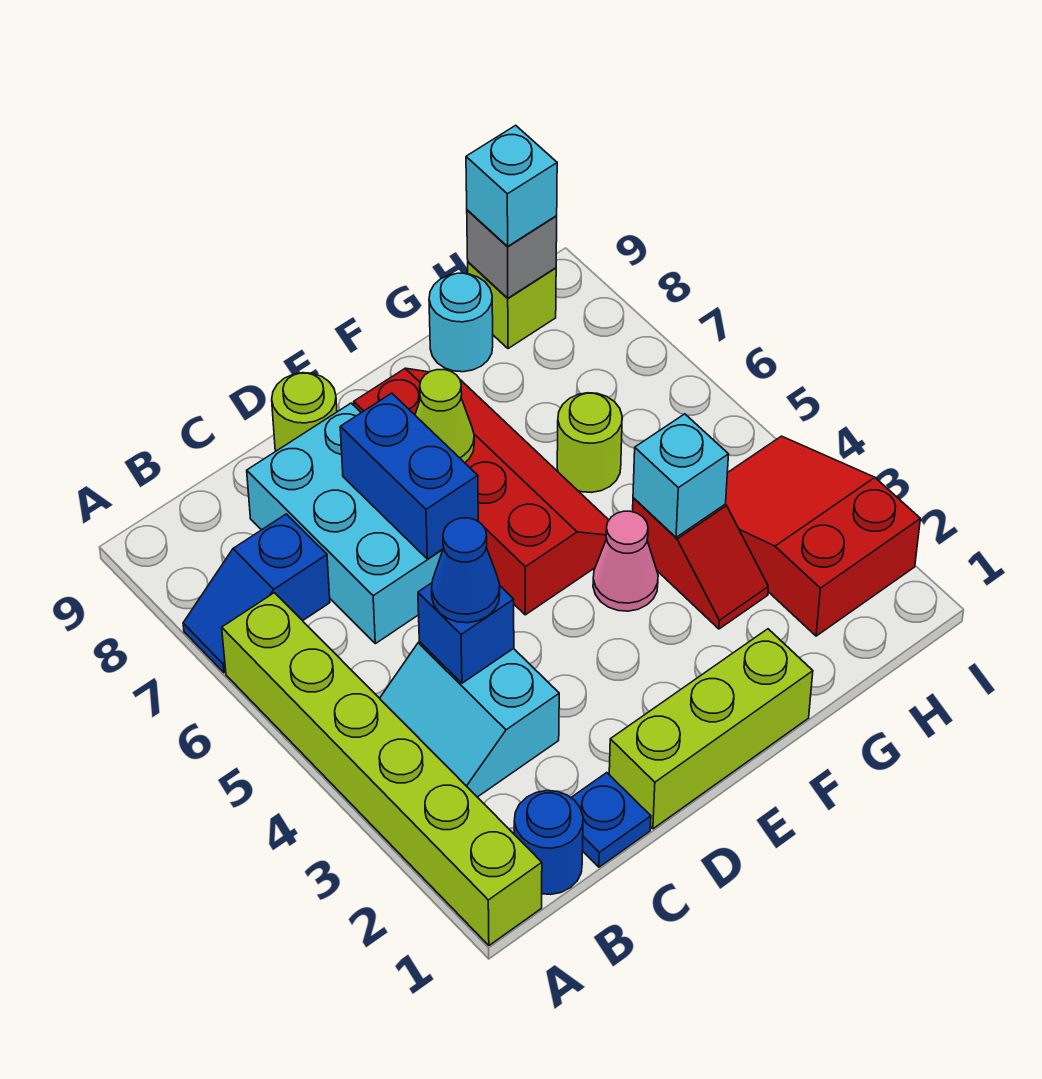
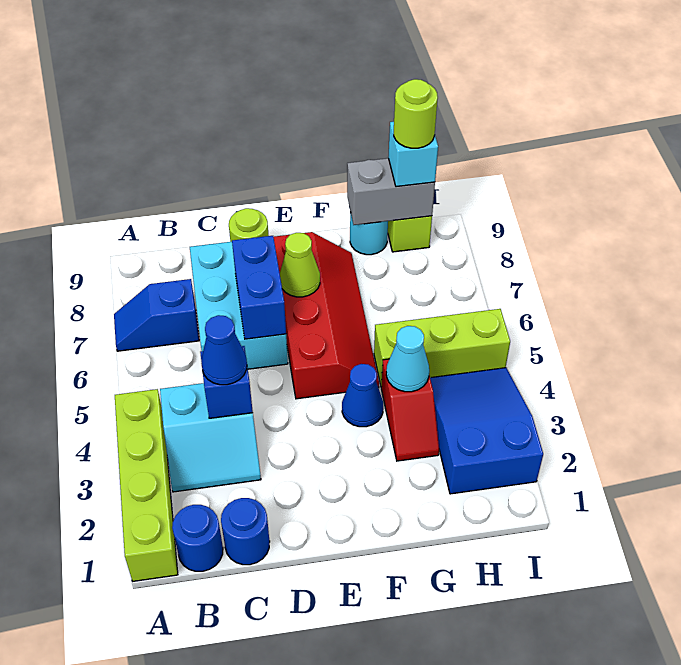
lime 1x6 brick [222,593,542,945] -> lime 1x4 brick [115,389,178,581]
cyan 2x2 slope [380,642,559,797] -> cyan 2x2 slope turned to [160,383,261,492]
blue 1x1 plate [571,773,651,867] -> blue 1x1 round brick [221,498,270,565]
lime 1x3 brick [609,629,813,829] -> lime 1x3 brick moved to [374,309,510,387]
pink 1x1 cone [593,511,658,611] -> blue 1x1 cone [342,364,383,427]
cyan 1x1 brick [633,414,729,537] -> cyan 1x1 cone [386,326,429,392]
lime 1x1 round brick [557,393,622,492] -> lime 1x1 round brick moved to [394,79,438,148]
red 2x3 slope [726,436,920,636] -> blue 2x3 slope [430,368,543,494]
grey 1x1 brick [467,210,557,298] -> grey 1x2 brick [347,158,435,225]

